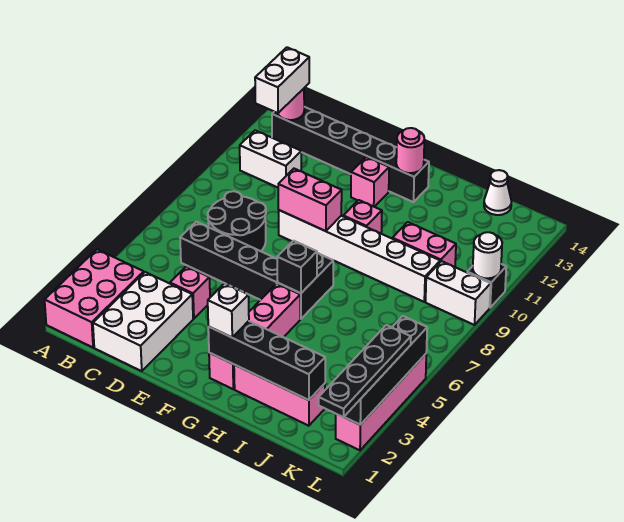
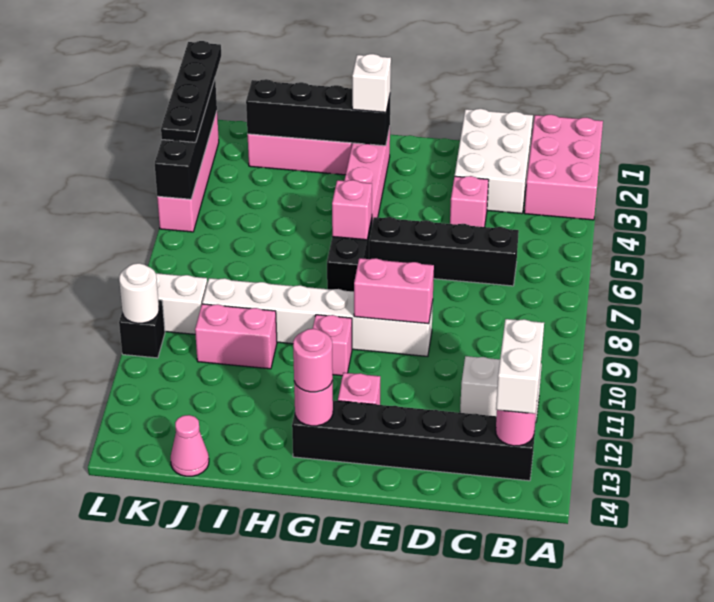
black 2x2 round brick [208,191,266,251] -> none
black 1x1 brick [277,241,317,293] -> pink 1x1 brick [332,180,372,240]
none -> pink 1x1 round brick [293,329,333,392]
white 1x1 cone [484,170,511,215] -> pink 1x1 cone [171,415,209,476]

